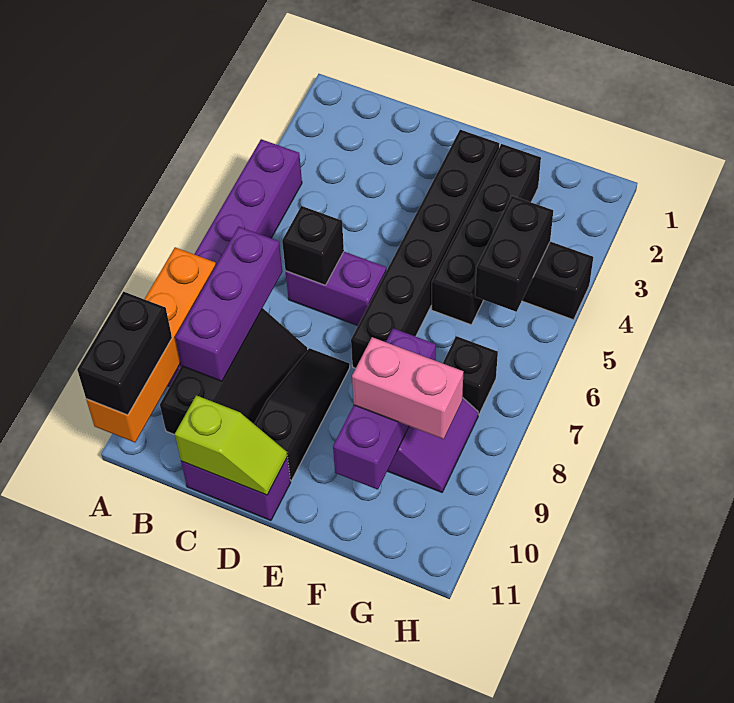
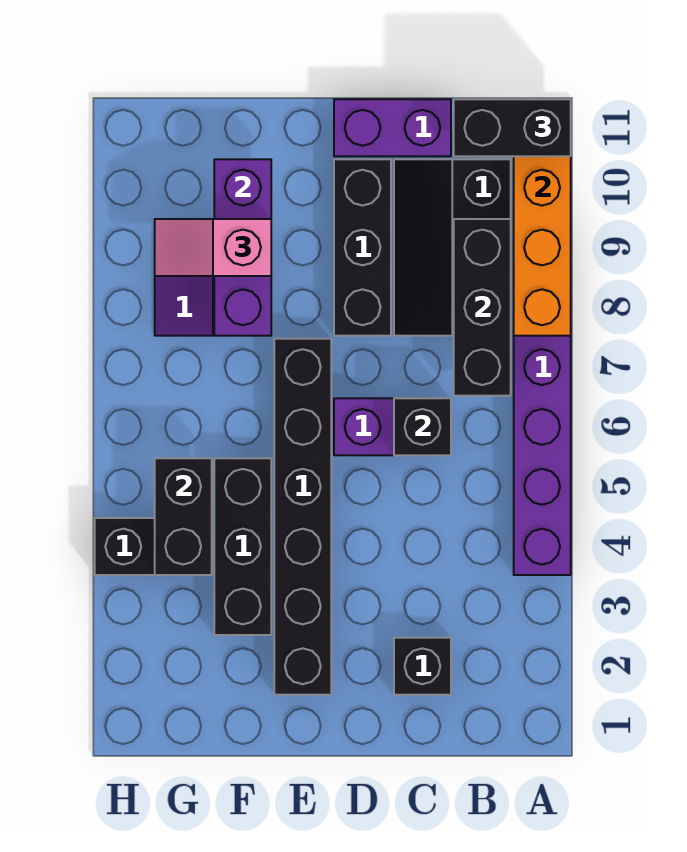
black 1x2 brick [77,292,172,415] -> black 1x2 brick turned to [454,99,571,156]
purple 1x3 brick [175,227,282,381] -> black 1x3 brick [454,219,511,396]
lime 1x2 slope [175,395,287,495] -> none
black 1x3 slope [254,348,350,481] -> black 1x3 brick [334,159,391,336]
black 1x4 brick [431,144,541,325] -> black 1x3 brick [214,458,271,635]
pink 1x2 brick [352,337,463,439] -> pink 1x2 slope [155,219,271,276]
black 1x1 brick [443,336,498,415] -> black 1x1 brick moved to [394,638,451,695]

